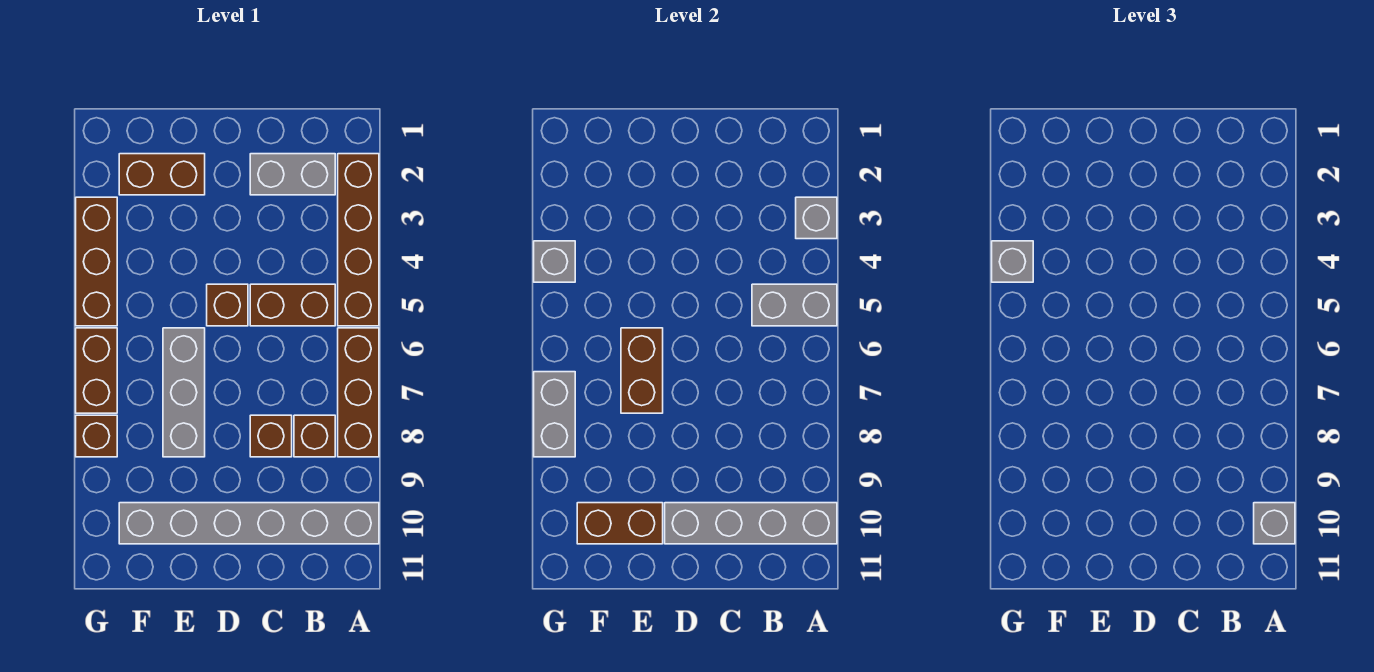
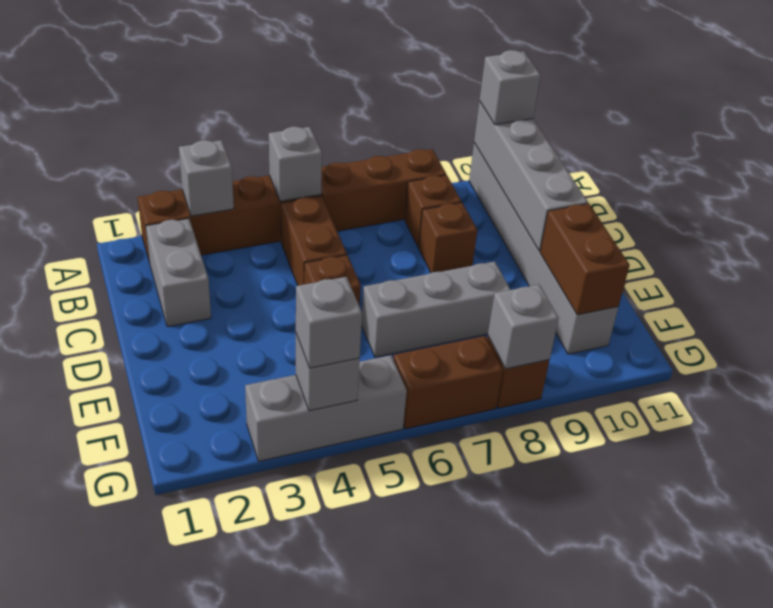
grey 1x2 brick [752,284,837,326] -> grey 1x1 brick [269,127,322,201]
brown 1x2 brick [119,154,205,195] -> none
brown 1x2 brick [621,328,663,413] -> none
brown 1x3 brick [76,197,117,326] -> grey 1x3 brick [245,355,407,461]
grey 1x2 brick [534,372,575,457] -> grey 1x1 brick [488,285,559,369]

